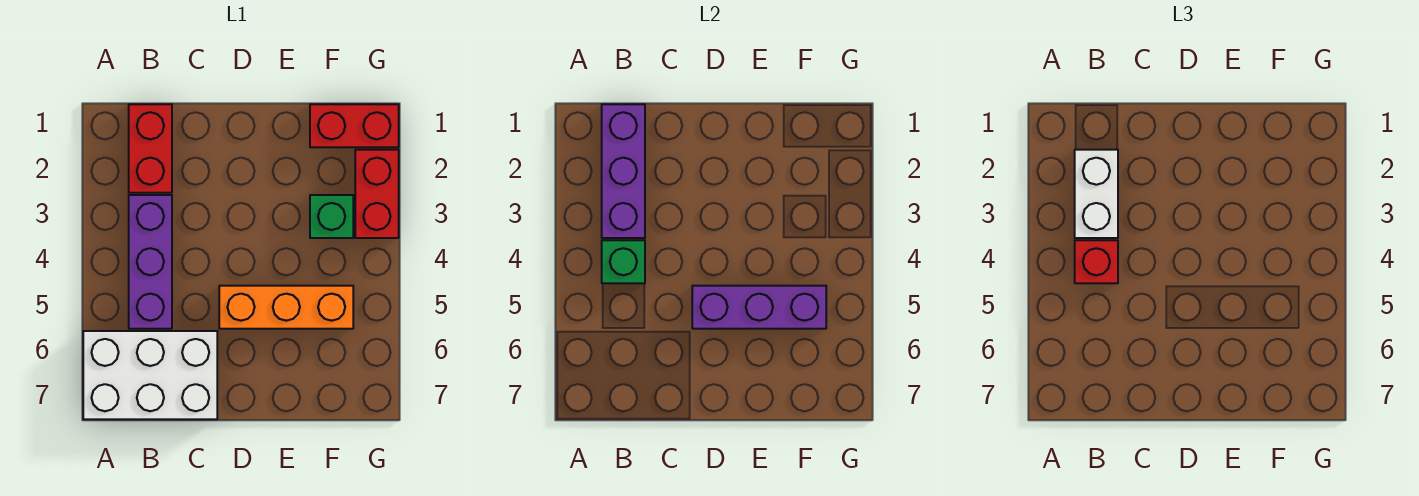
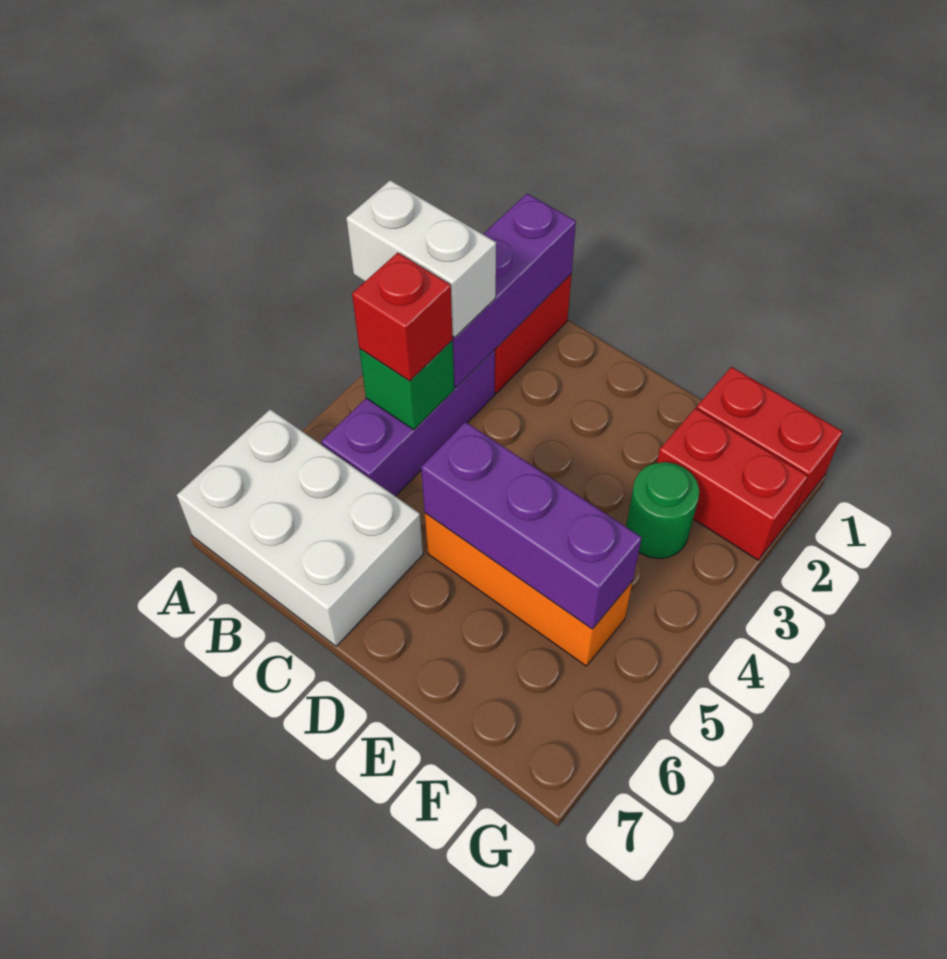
white 1x2 brick [1075,150,1118,238] -> white 1x2 brick turned to [346,180,496,337]
green 1x1 brick [310,195,353,238] -> green 1x1 round brick [626,462,699,558]
red 1x2 brick [355,150,399,238] -> red 1x2 brick turned to [657,408,808,560]

